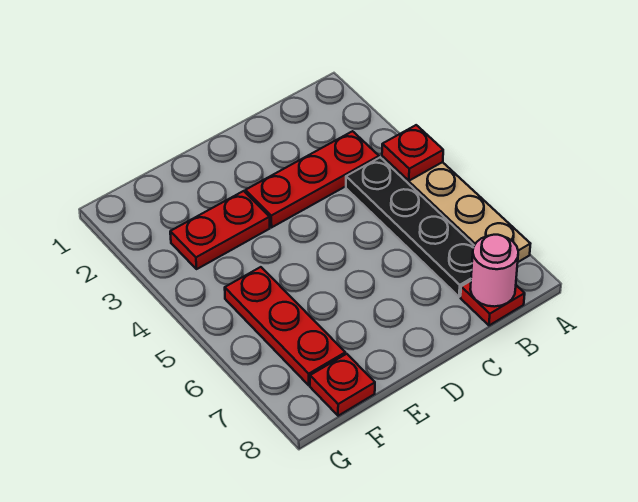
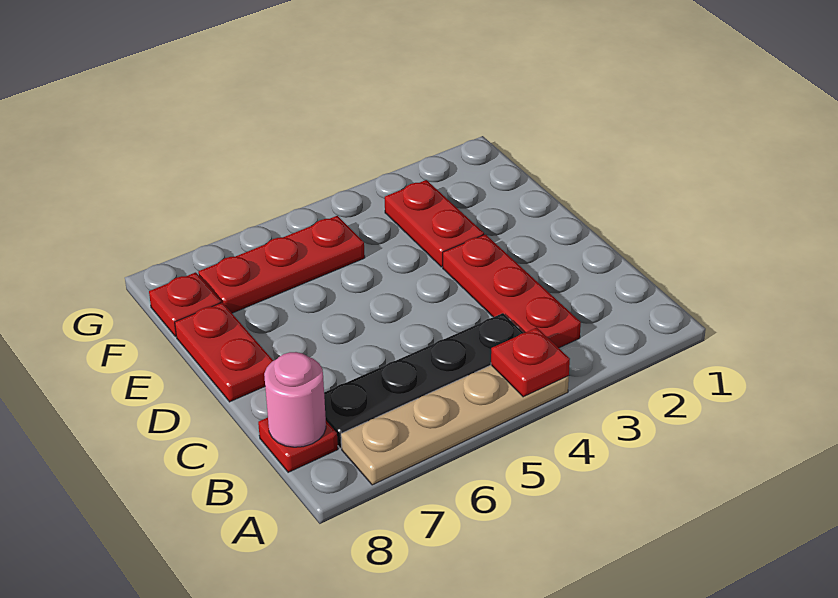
none -> red 1x2 plate [175,303,273,402]

